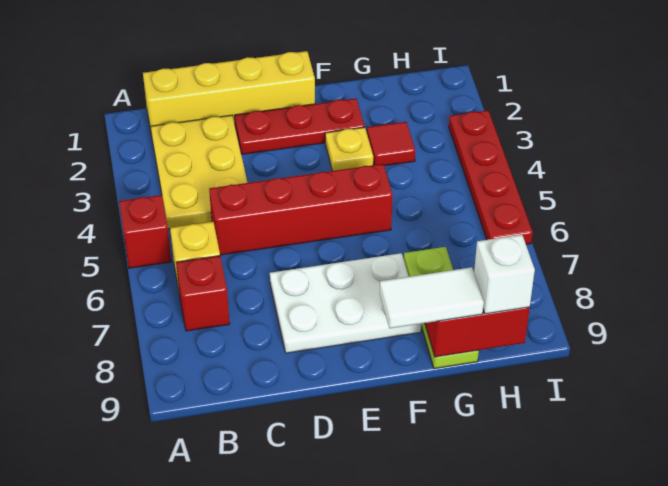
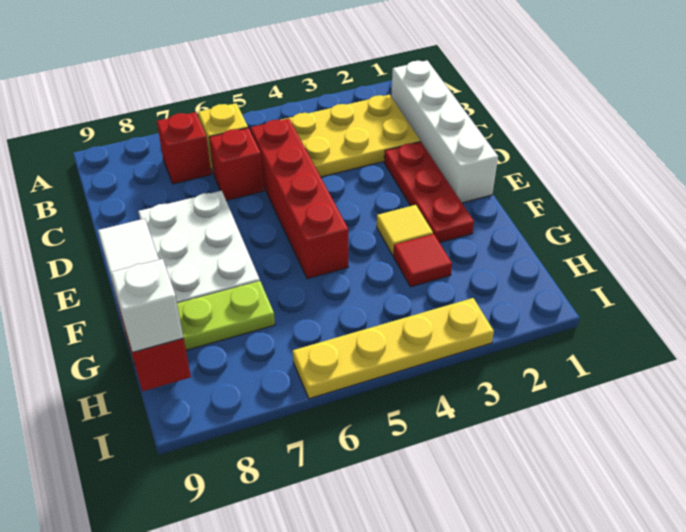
red 1x1 brick [119,195,171,268] -> red 1x1 brick moved to [209,128,264,201]
yellow 1x4 brick [143,51,315,130] -> white 1x4 brick [391,60,498,203]
yellow 1x1 plate [325,127,373,171] -> yellow 1x1 tile [377,205,433,255]
red 1x4 plate [449,110,533,244] -> yellow 1x4 plate [293,298,494,399]

